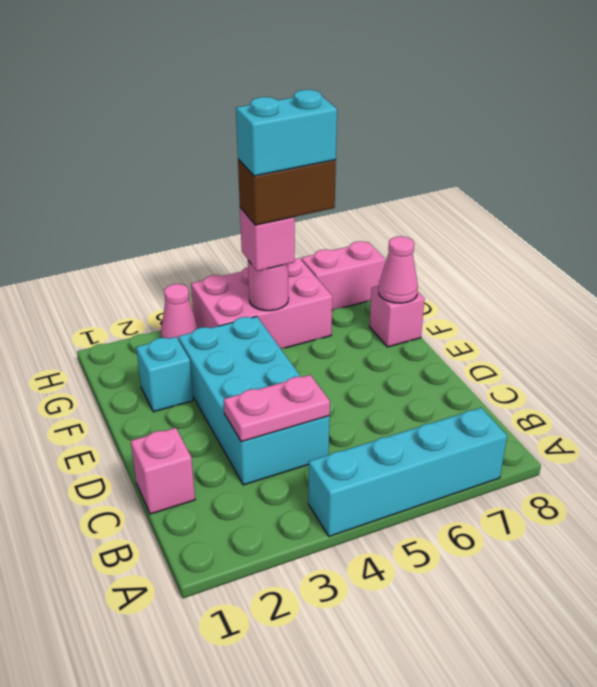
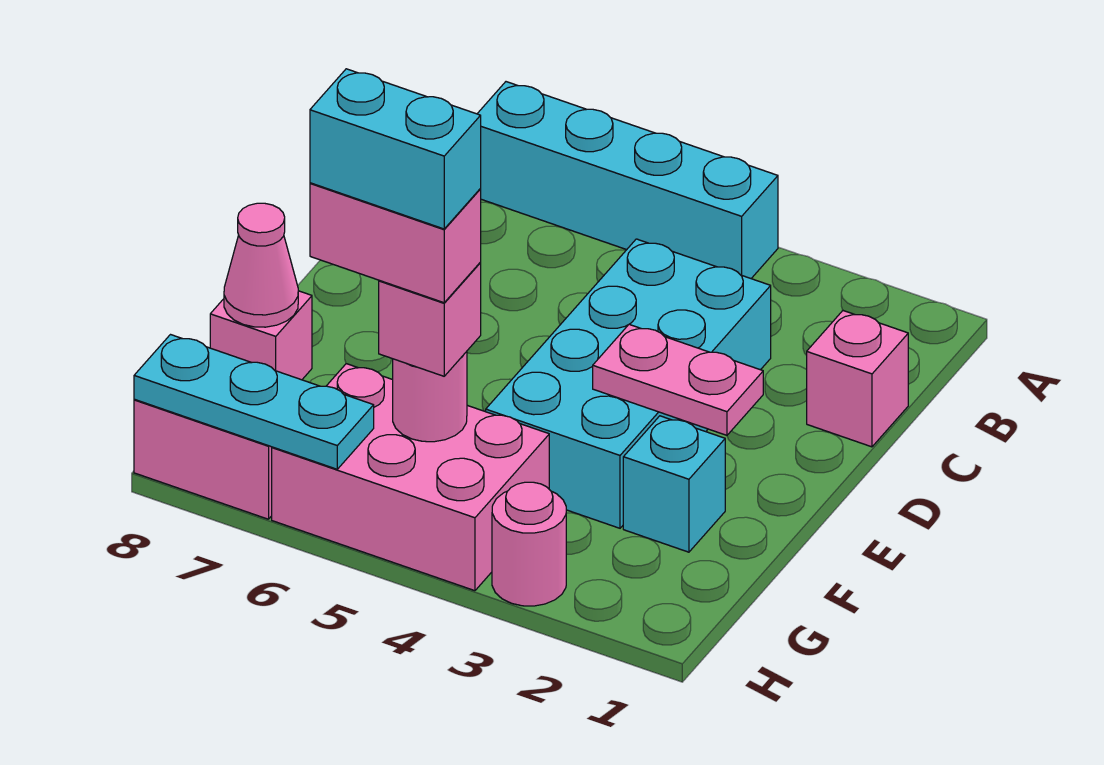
pink 1x2 plate [224,375,330,442] -> pink 1x2 plate moved to [593,324,763,435]
brown 1x2 brick [238,159,336,225] -> pink 1x2 brick [310,183,481,303]
pink 1x1 cone [161,284,198,340] -> pink 1x1 round brick [492,482,566,606]
none -> cyan 1x3 plate [134,335,374,469]

